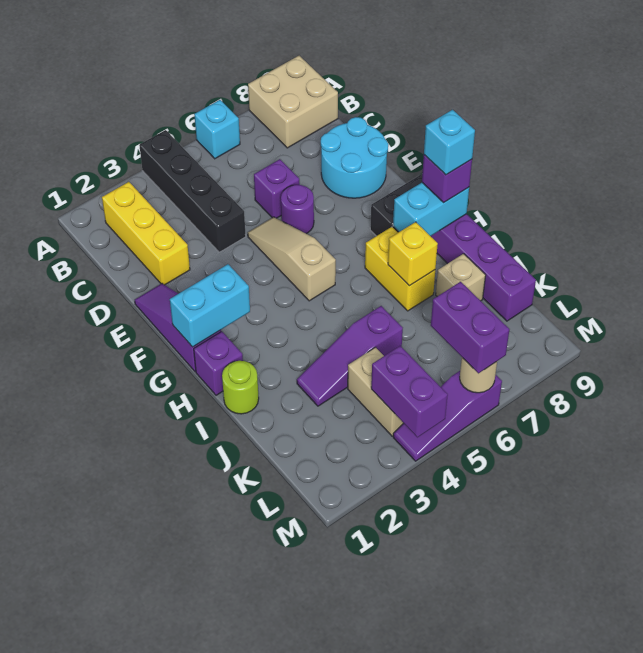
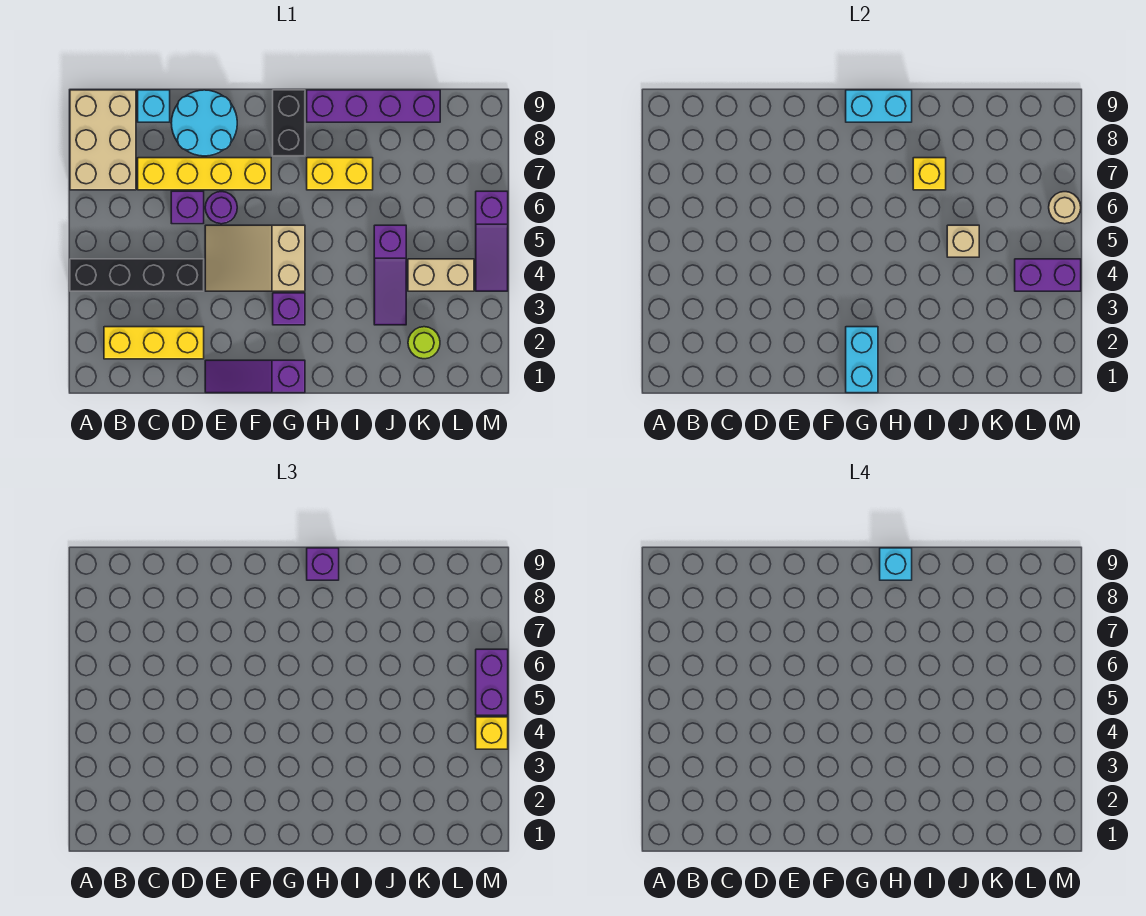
cyan 1x1 brick [194,100,240,159] -> cyan 1x1 brick moved to [138,90,170,122]
tan 2x2 brick [248,56,338,148] -> tan 2x3 brick [70,90,136,190]
none -> yellow 1x4 brick [138,158,271,190]
tan 1x3 slope [248,217,336,301] -> tan 2x3 slope [205,225,305,291]
purple 1x1 brick [194,331,243,395] -> purple 1x1 brick moved to [273,293,305,325]
cyan 1x2 brick [393,183,469,236] -> cyan 1x2 brick turned to [846,90,912,122]
lime 1x1 round brick [222,361,259,414] -> lime 1x1 round brick moved to [408,327,440,359]
tan 1x1 brick [436,254,486,301] -> tan 1x1 brick moved to [947,225,979,257]
purple 1x2 brick [431,282,509,373] -> purple 1x2 brick turned to [476,649,508,715]
none -> yellow 1x1 brick [476,717,508,749]

